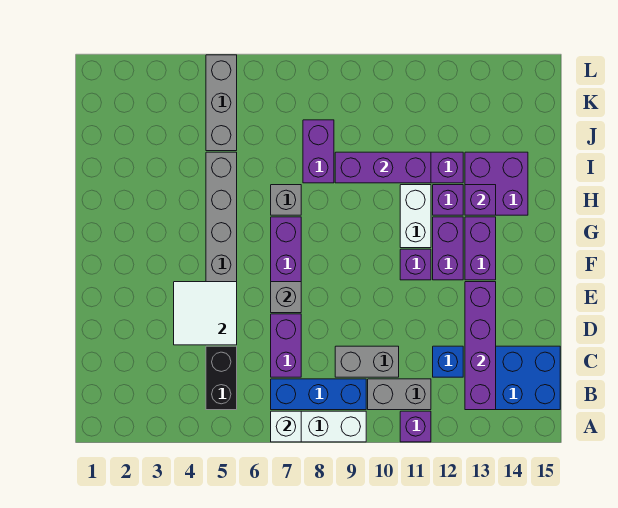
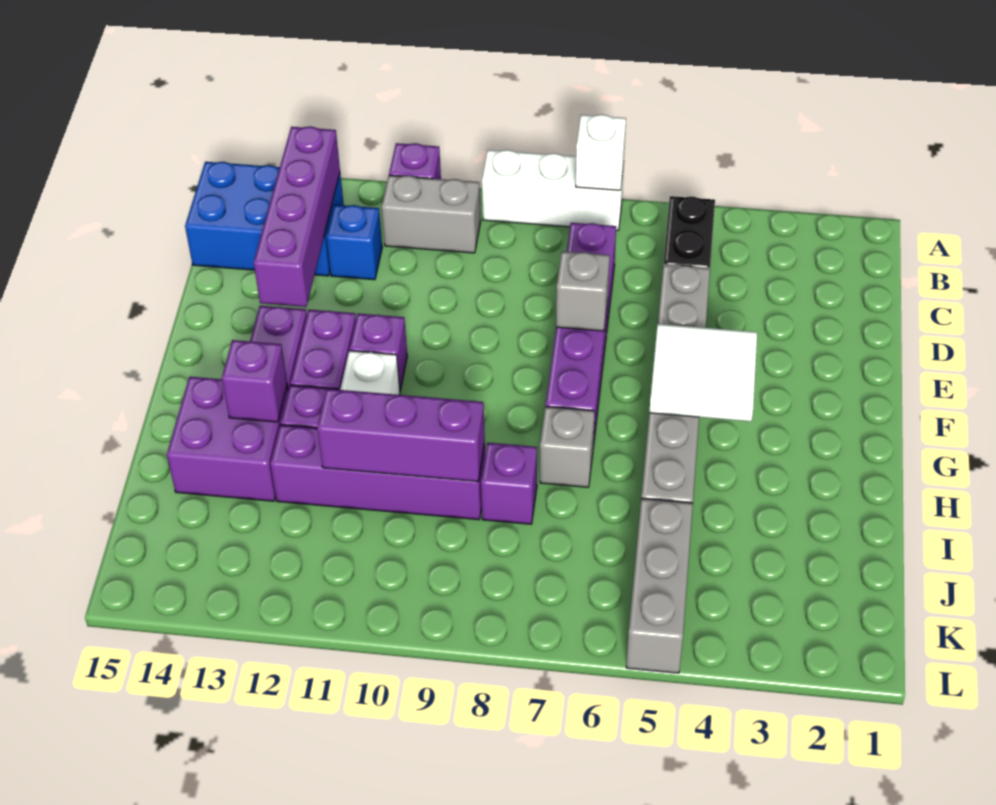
blue 1x3 brick [271,379,366,410] -> none
grey 1x2 brick [335,346,399,377] -> none
white 2x2 tile [174,282,237,345] -> white 2x2 tile moved to [649,324,757,421]
purple 1x2 brick [303,120,334,183] -> purple 1x1 brick [481,443,537,524]

